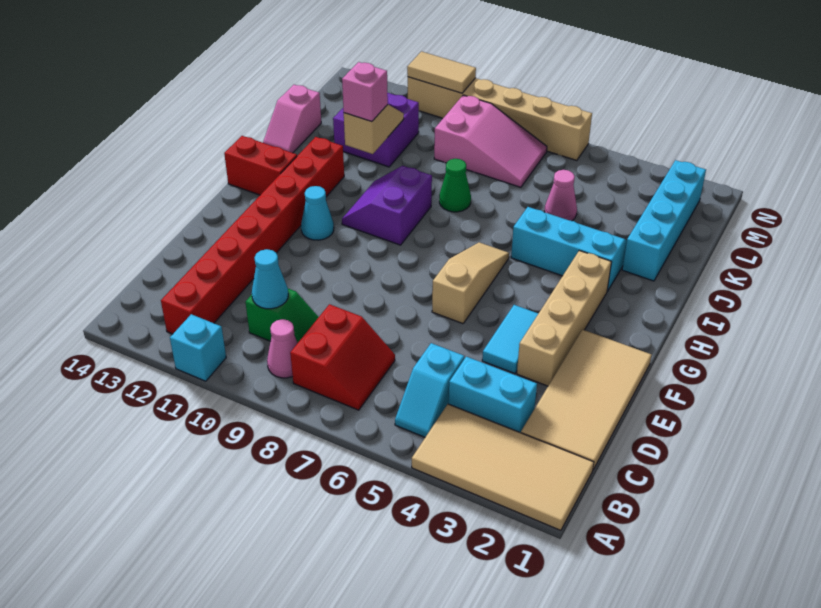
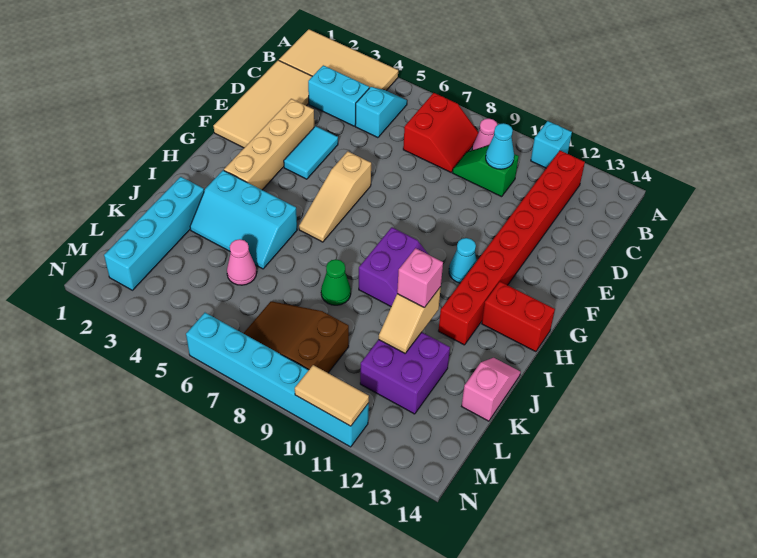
red 2x2 slope [290,304,395,410] -> red 2x2 slope turned to [403,93,478,172]
pink 2x3 slope [434,95,547,187] -> brown 2x3 slope [243,301,349,373]
tan 1x6 brick [408,77,592,161] -> cyan 1x6 brick [186,313,369,447]

